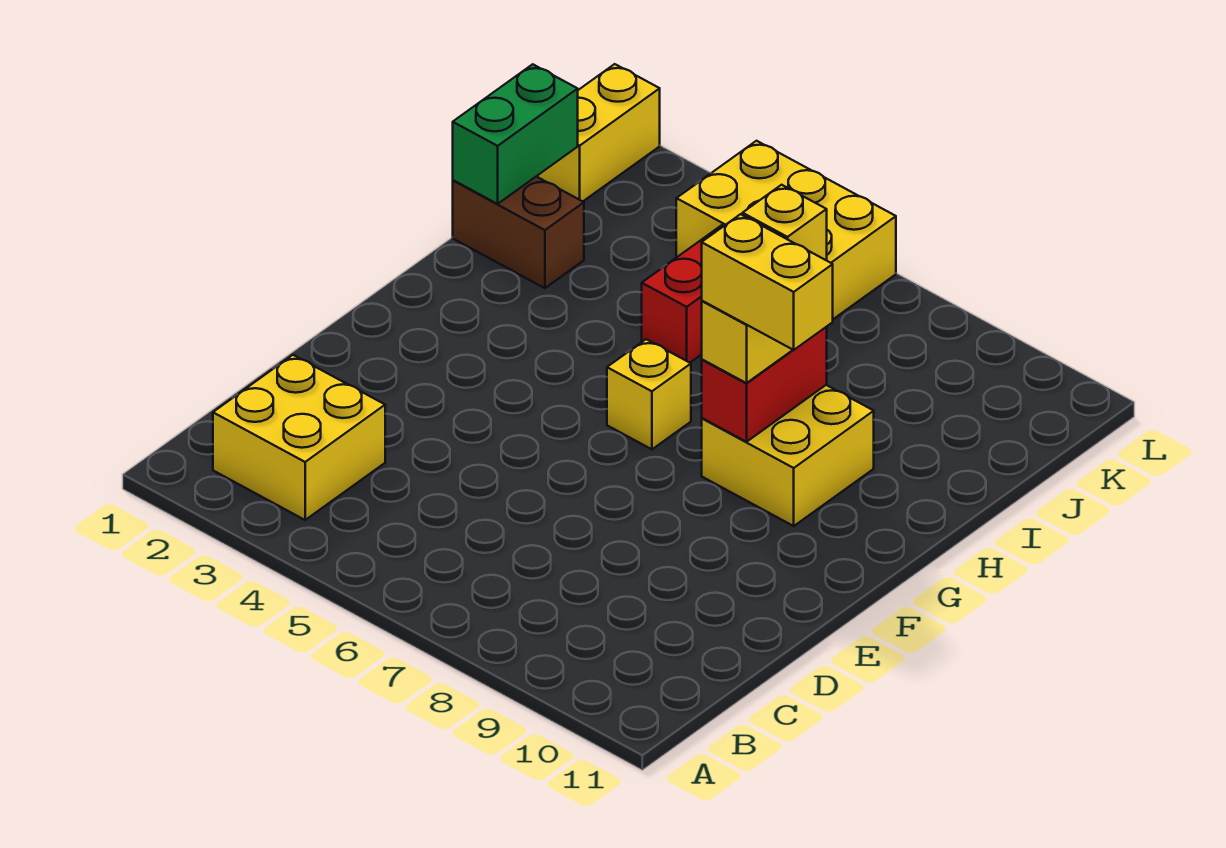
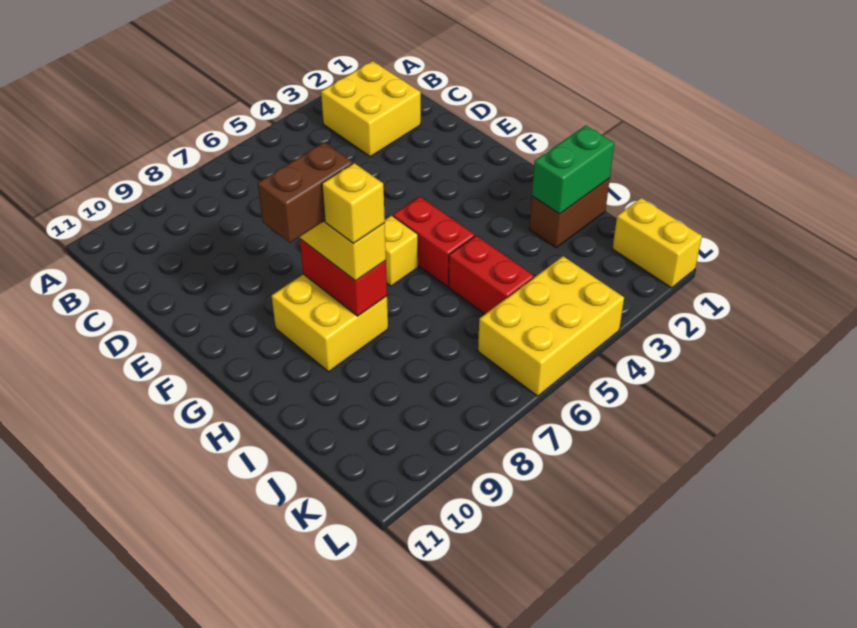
none -> red 1x2 brick [393,197,475,286]
yellow 1x2 brick [702,214,833,350] -> brown 1x2 brick [258,142,353,243]
green 1x2 brick [453,64,578,204] -> green 1x2 brick turned to [532,126,614,214]

